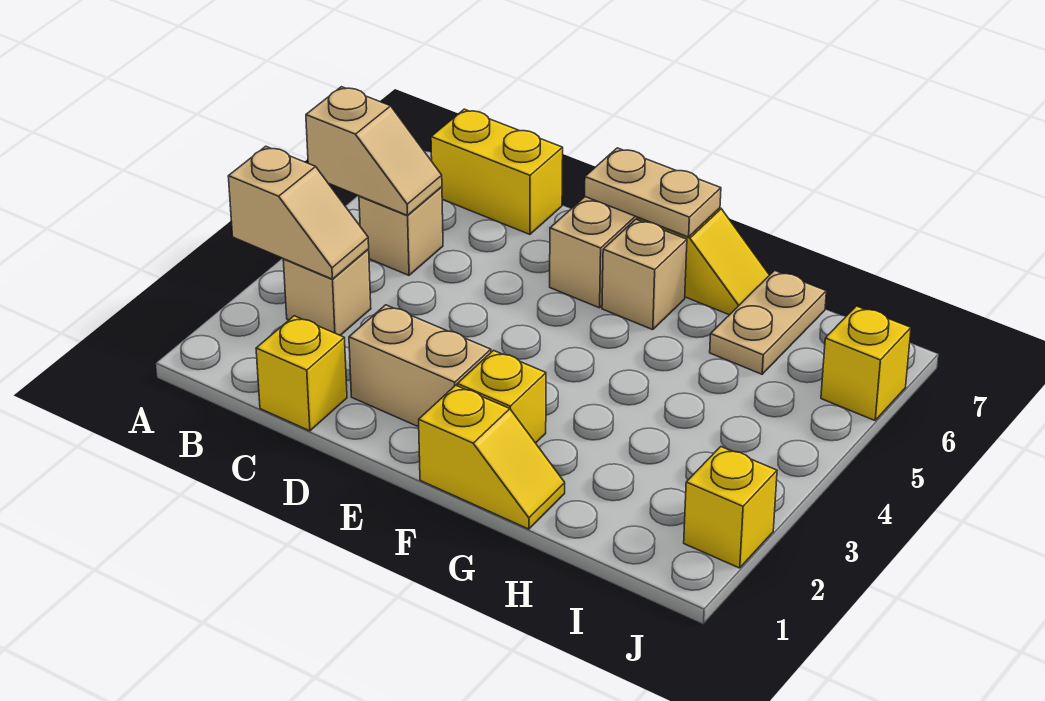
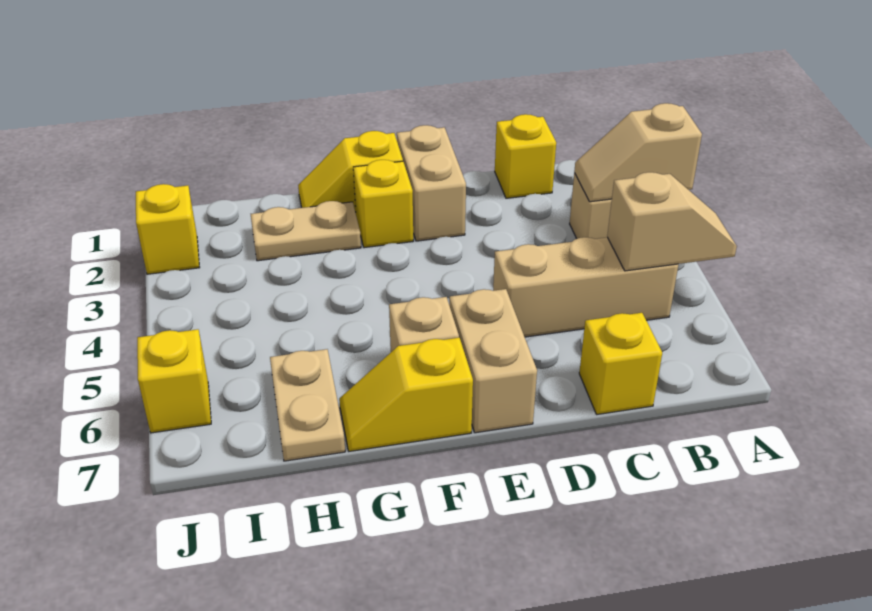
tan 1x2 slope [306,87,442,215] -> tan 1x2 slope turned to [607,172,737,271]
tan 1x1 brick [359,187,443,275] -> tan 1x3 brick [493,237,678,337]
yellow 1x2 brick [431,109,563,234] -> yellow 1x1 brick [579,313,662,414]
tan 1x2 brick [349,305,491,427] -> tan 1x2 brick turned to [397,125,466,241]
tan 1x2 plate [585,148,721,237] -> tan 1x2 plate moved to [251,201,361,261]

